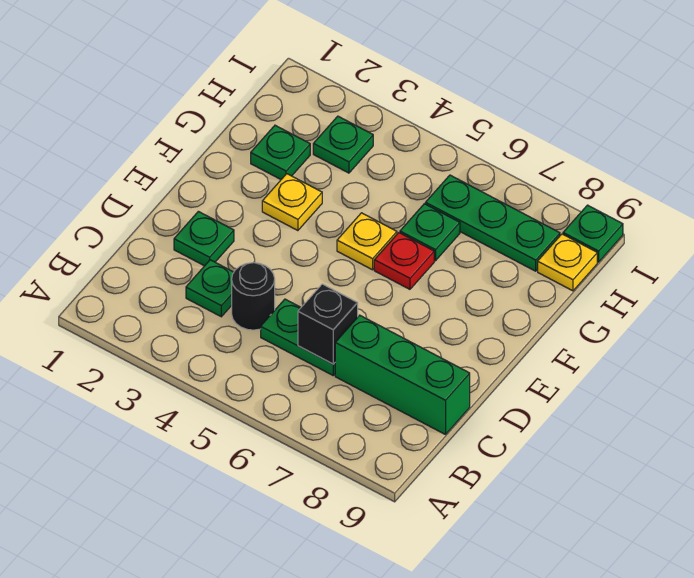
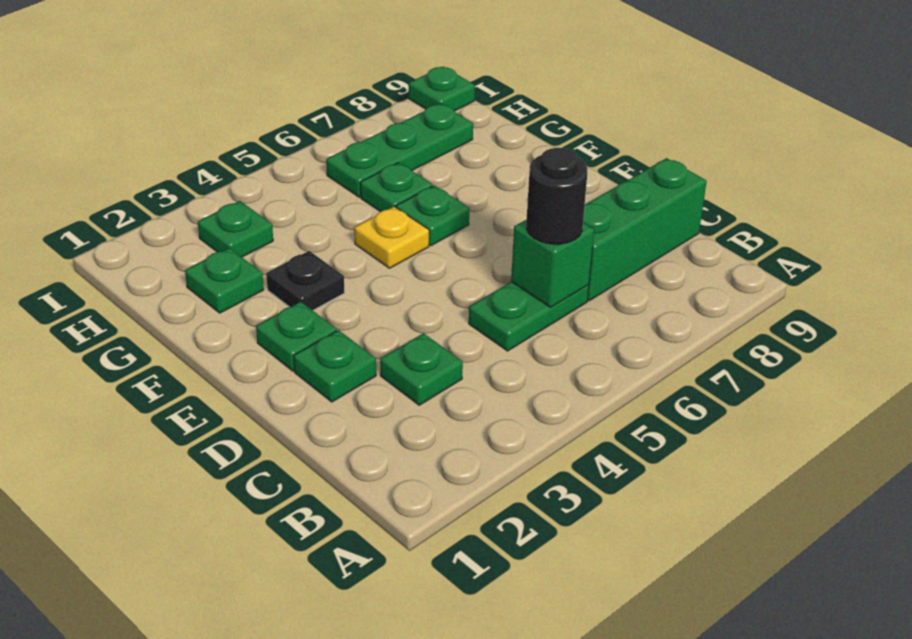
black 1x1 round brick [232,263,275,330] -> black 1x1 round brick moved to [526,148,587,244]
black 1x1 brick [298,284,358,364] -> green 1x1 brick [511,220,594,307]
none -> green 1x1 plate [256,302,337,371]
yellow 1x1 plate [262,174,322,231] -> black 1x1 plate [266,251,344,310]
red 1x1 plate [374,233,434,289] -> green 1x1 plate [396,186,470,246]
yellow 1x1 plate [538,234,597,291] -> none

